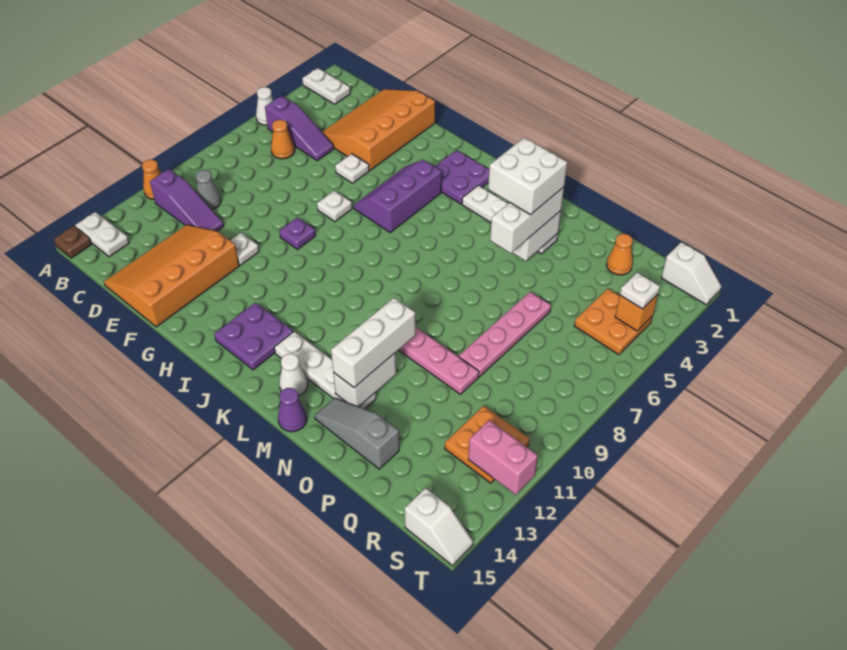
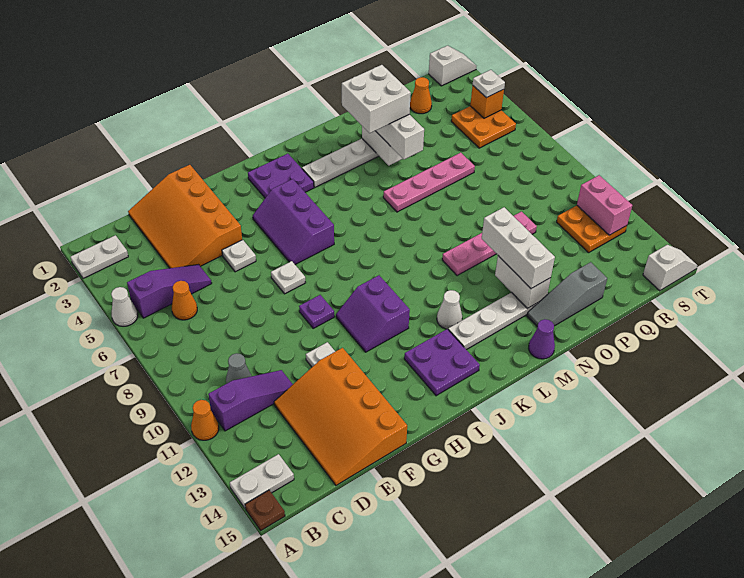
none -> purple 2x2 slope [336,275,410,352]
white 1x1 cone [279,354,308,396] -> white 1x1 cone moved to [437,290,462,329]
pink 1x4 plate [459,292,551,377] -> pink 1x4 plate turned to [383,153,475,212]
pink 1x2 brick [468,420,538,495] -> pink 1x2 brick turned to [577,175,632,235]

